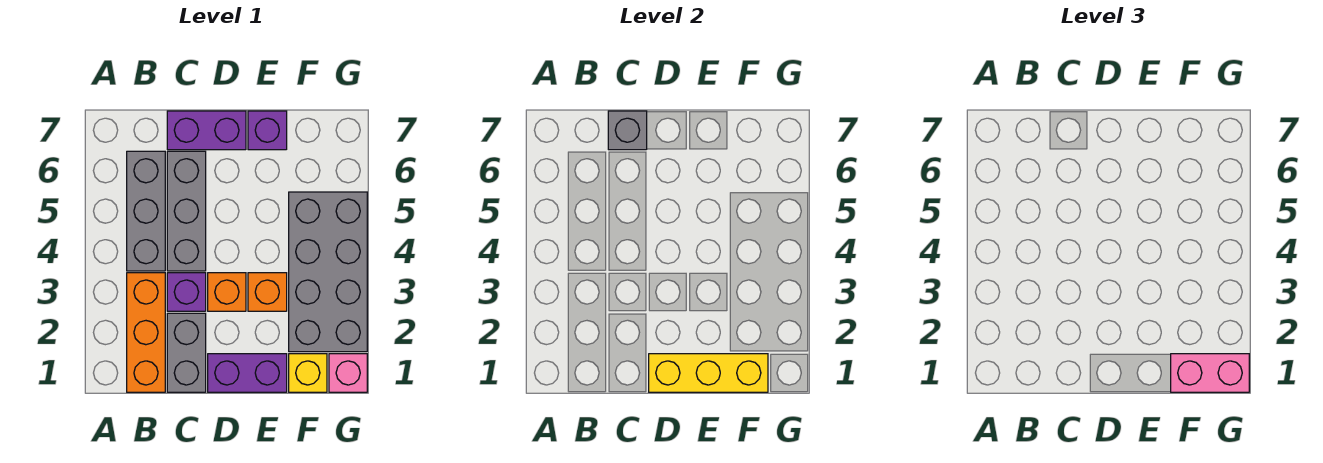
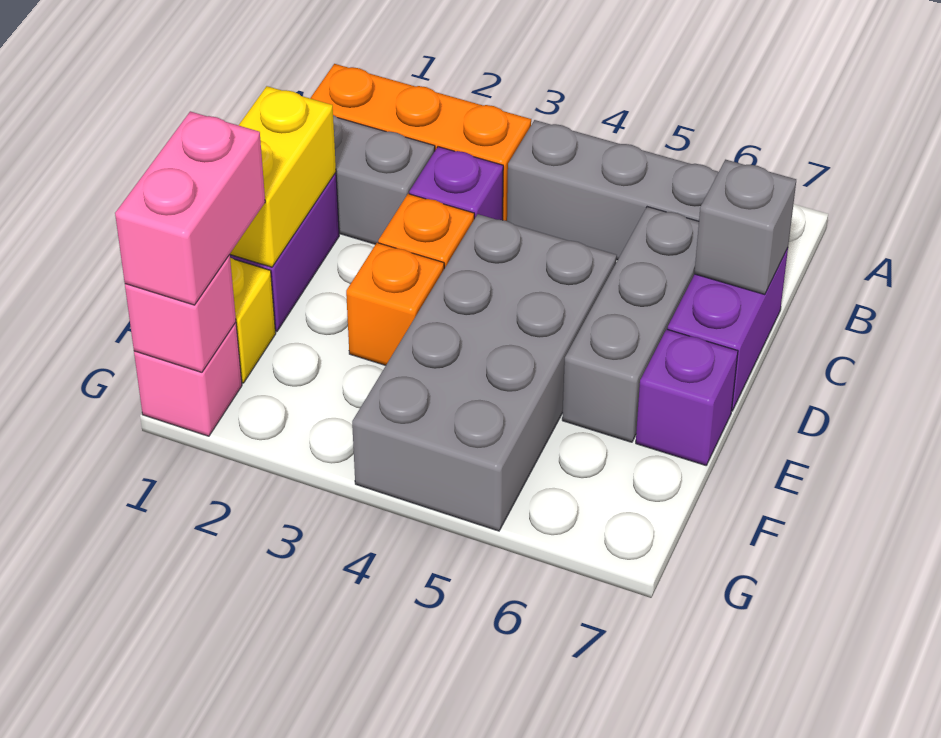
grey 1x3 brick [167,151,206,271] -> grey 1x3 brick turned to [562,207,699,442]
yellow 1x3 brick [649,354,768,392] -> yellow 1x2 brick [230,86,336,267]
grey 2x4 brick [289,192,367,352] -> grey 2x4 brick turned to [352,214,617,531]
none -> pink 1x1 brick [125,255,236,372]

